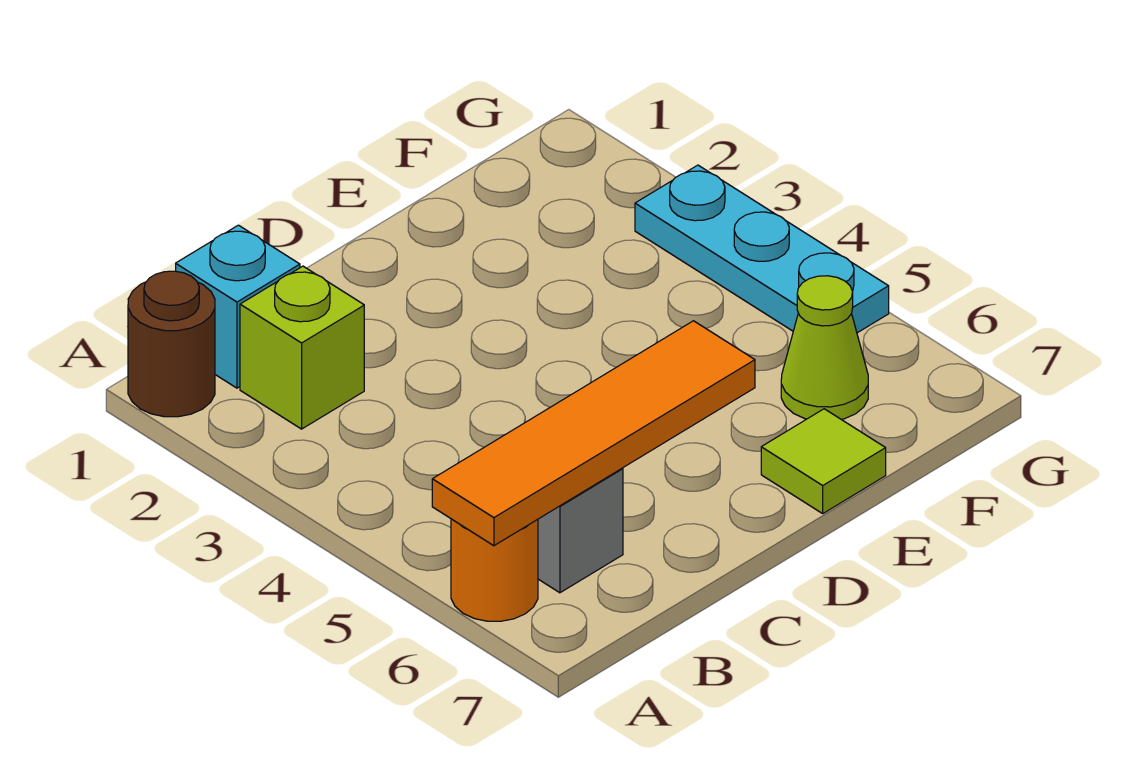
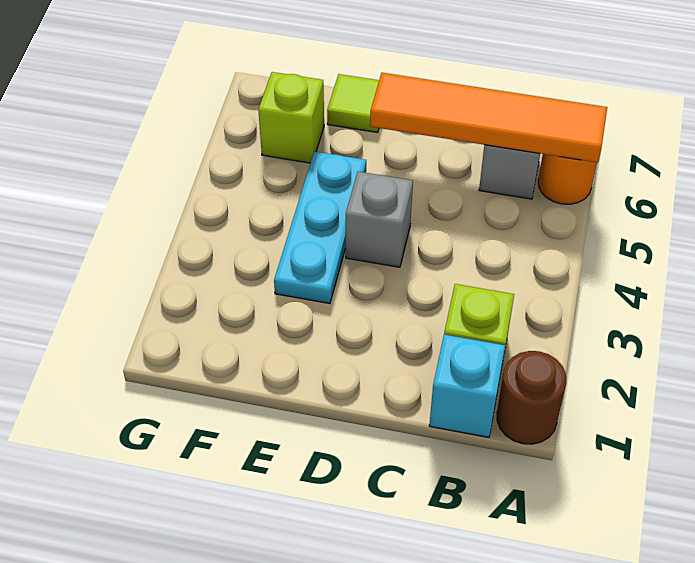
none -> grey 1x1 brick [346,172,413,267]
lime 1x1 cone [781,276,868,419] -> lime 1x1 brick [258,72,324,163]
cyan 1x3 plate [635,165,889,333] -> cyan 1x3 plate moved to [274,151,366,304]

